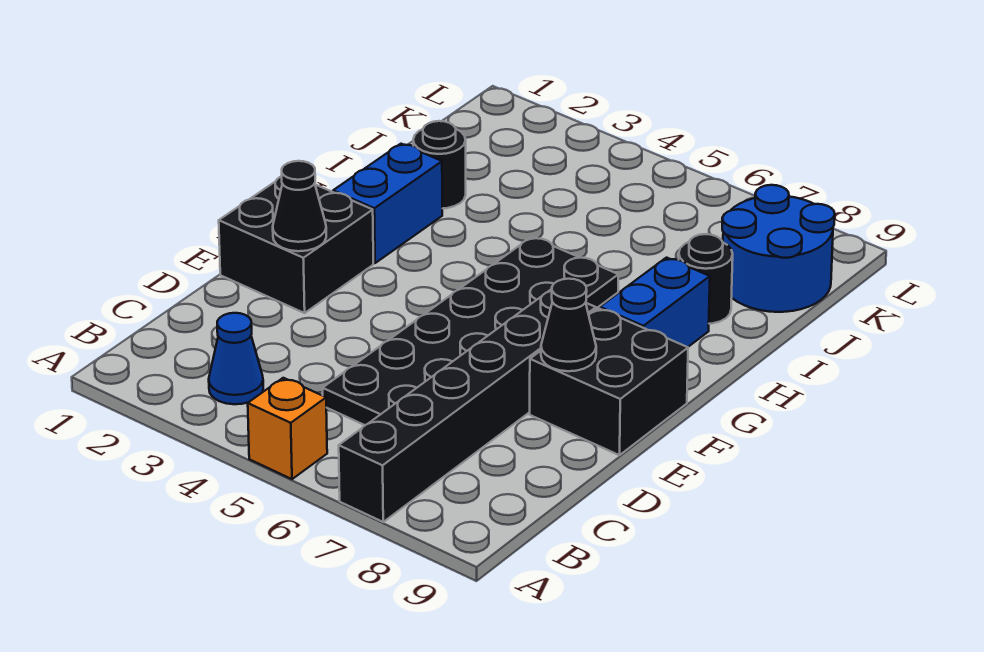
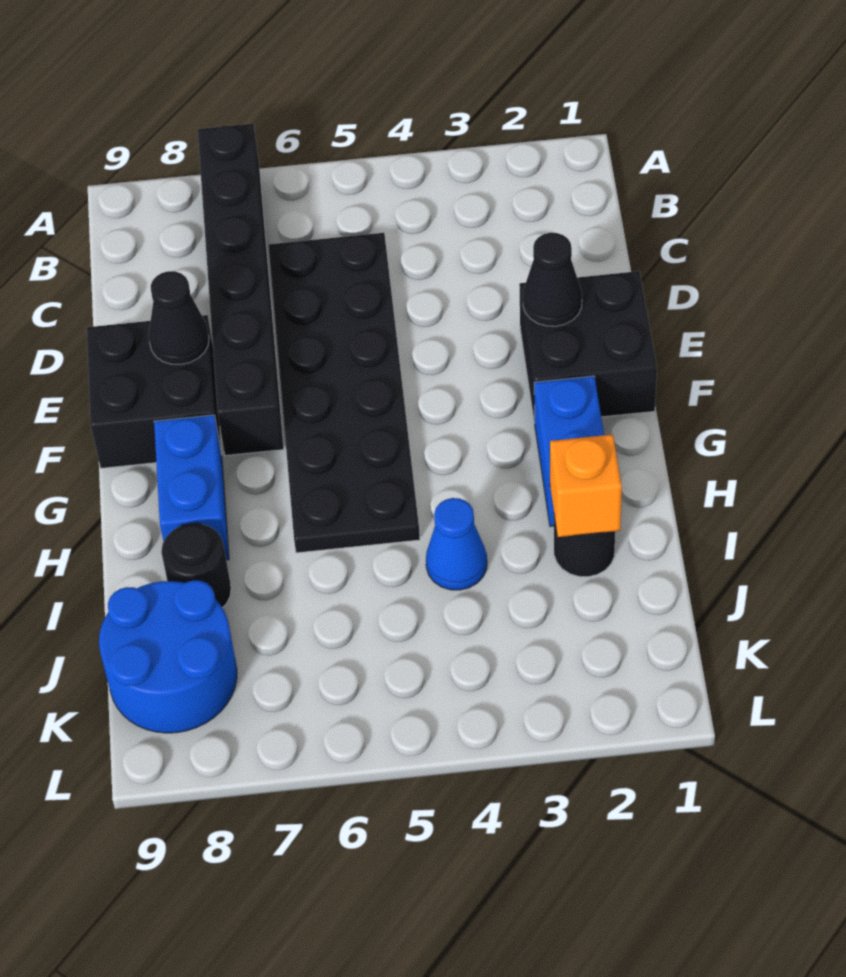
orange 1x1 brick [248,378,327,479] -> orange 1x1 brick moved to [550,434,622,537]
blue 1x1 cone [209,313,263,404] -> blue 1x1 cone moved to [426,498,487,590]

